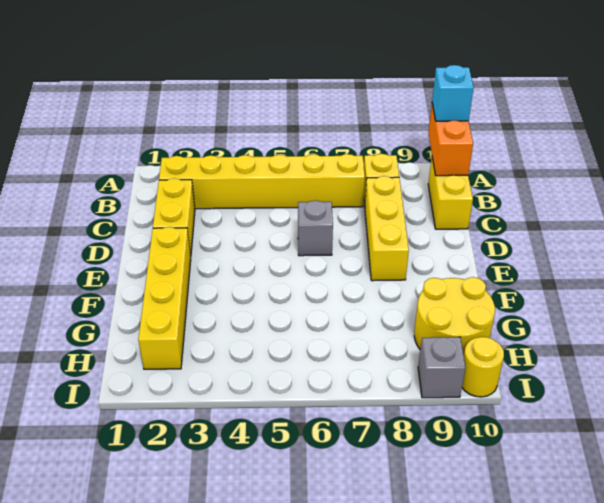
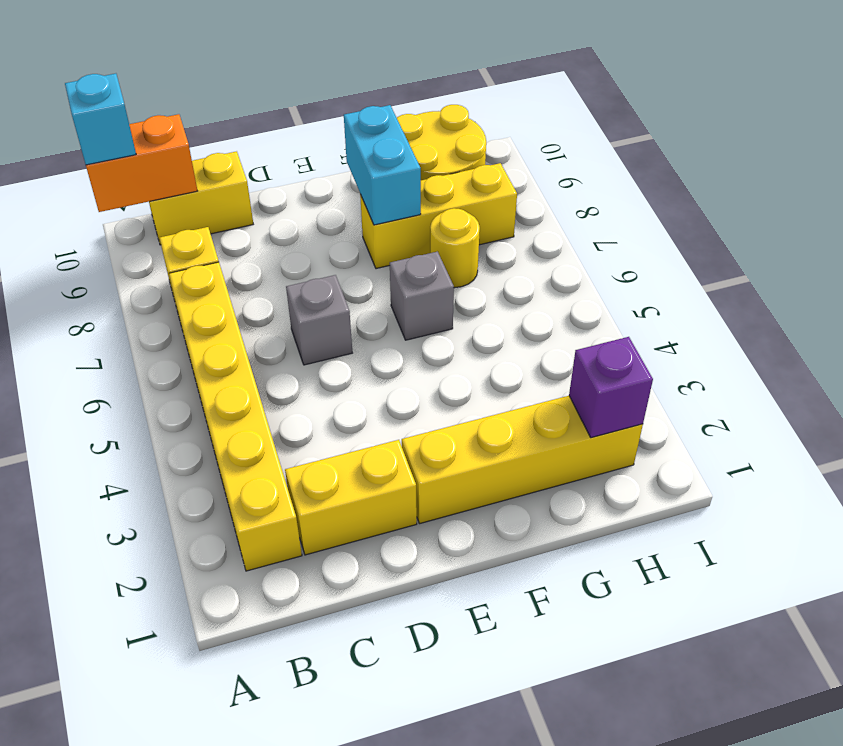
yellow 1x3 brick [365,176,409,281] -> yellow 1x3 brick moved to [360,163,517,269]
none -> cyan 1x2 brick [344,105,421,225]
none -> purple 1x1 brick [569,337,653,438]
grey 1x1 brick [418,337,466,398] -> grey 1x1 brick moved to [390,252,454,340]
yellow 1x1 round brick [462,337,504,397] -> yellow 1x1 round brick moved to [430,208,480,288]

